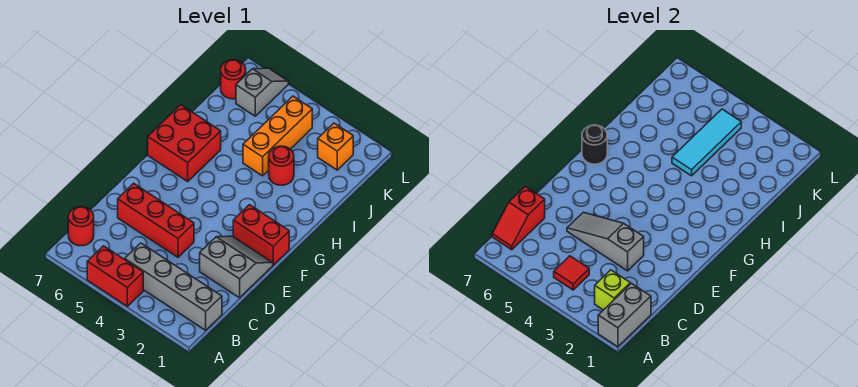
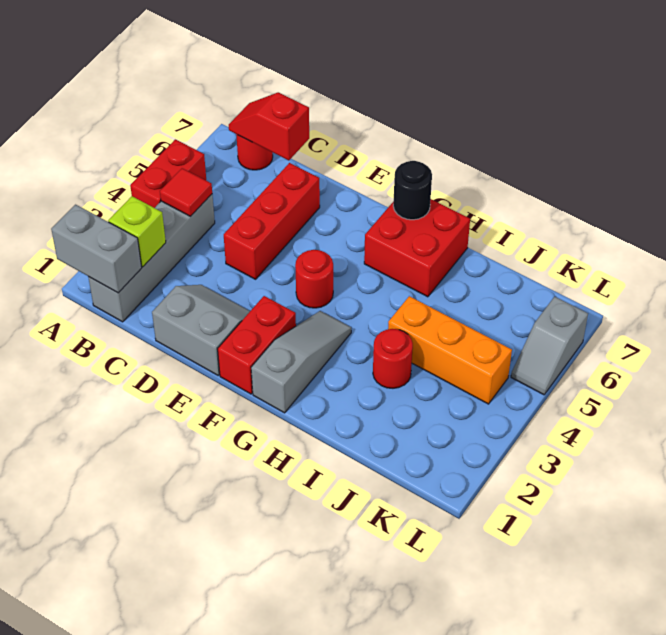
grey 2x2 slope [200,236,273,298] -> grey 2x2 slope turned to [152,285,250,375]
grey 1x3 slope [567,212,644,271] -> grey 1x3 slope moved to [251,311,351,413]
cyan 1x3 tile [672,109,741,176] -> none
orange 1x1 brick [318,123,353,170] -> none
grey 1x2 slope [236,68,288,116] -> grey 1x2 slope turned to [511,297,588,395]
red 1x1 round brick [221,60,246,99] -> red 1x1 round brick moved to [295,250,333,308]

